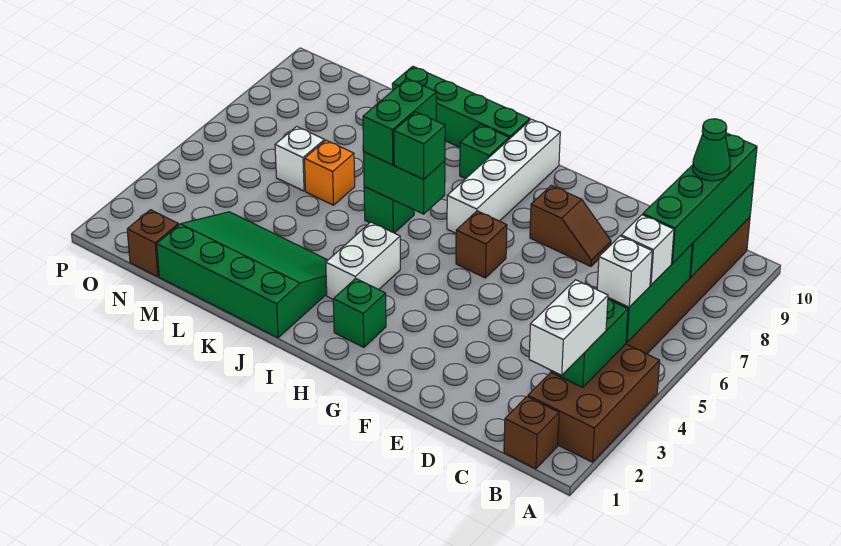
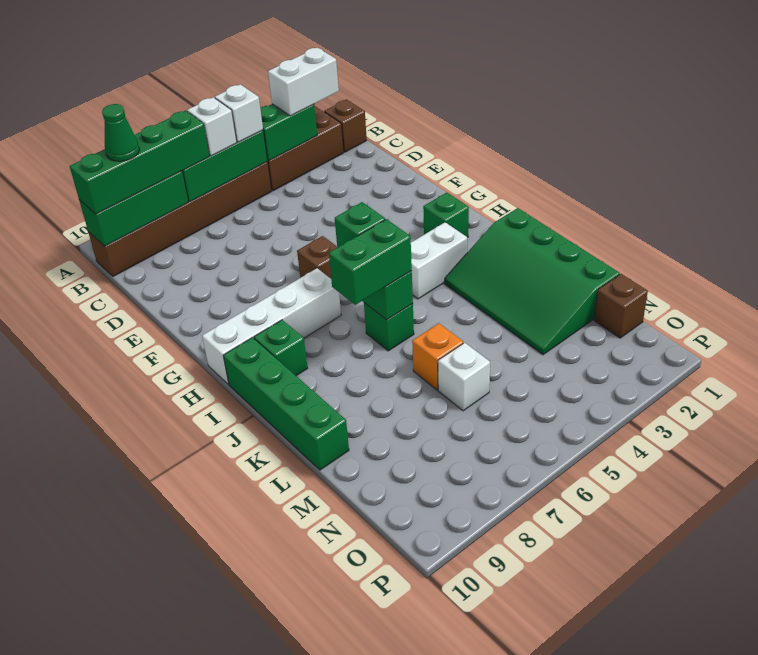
brown 1x2 slope [530,185,611,266] -> none

